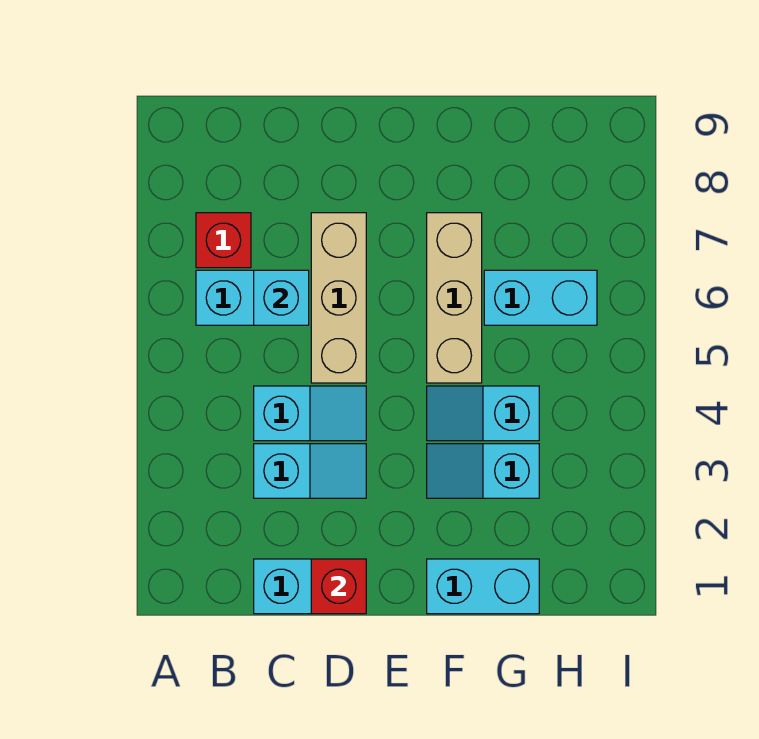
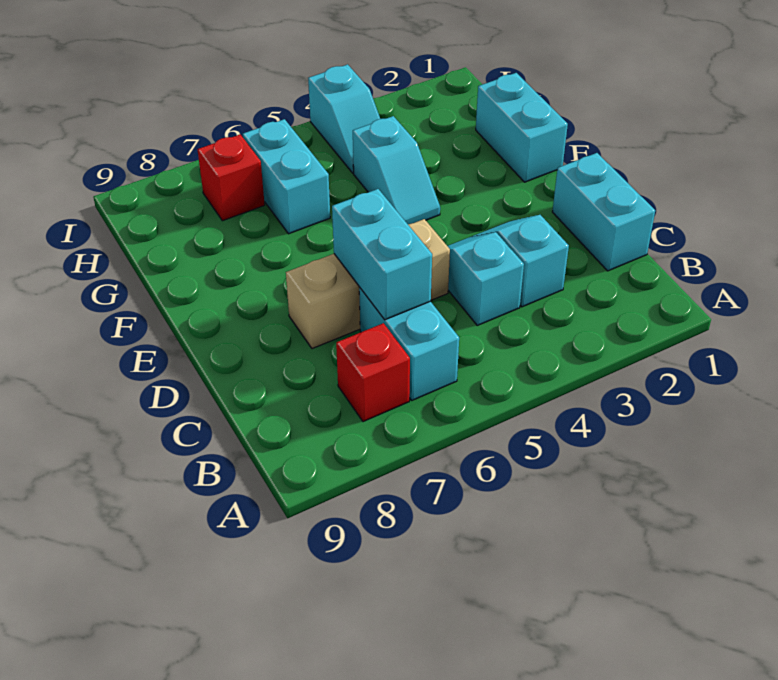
cyan 1x1 brick [254,270,309,325] -> cyan 1x2 brick [332,189,432,320]
red 1x1 brick [311,559,366,614] -> red 1x1 brick moved to [198,134,265,221]
cyan 1x2 slope [427,444,539,498] -> cyan 1x2 slope moved to [308,64,380,173]
tan 1x3 brick [427,213,482,383] -> none

